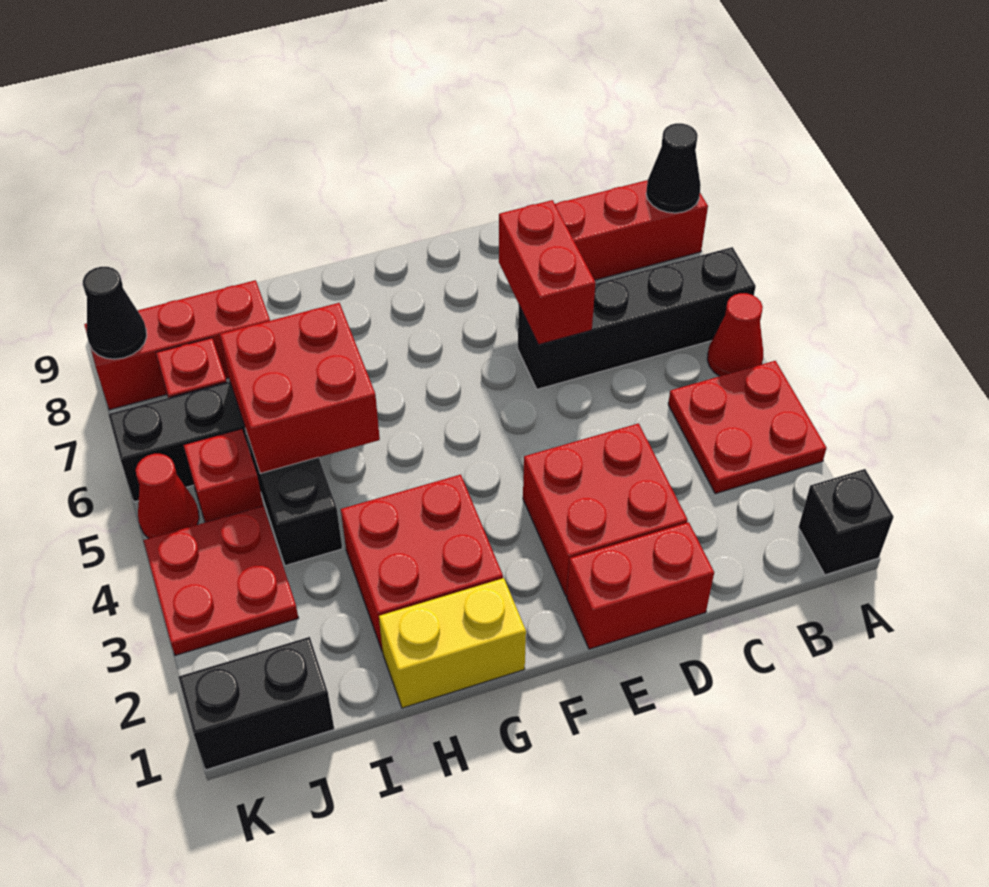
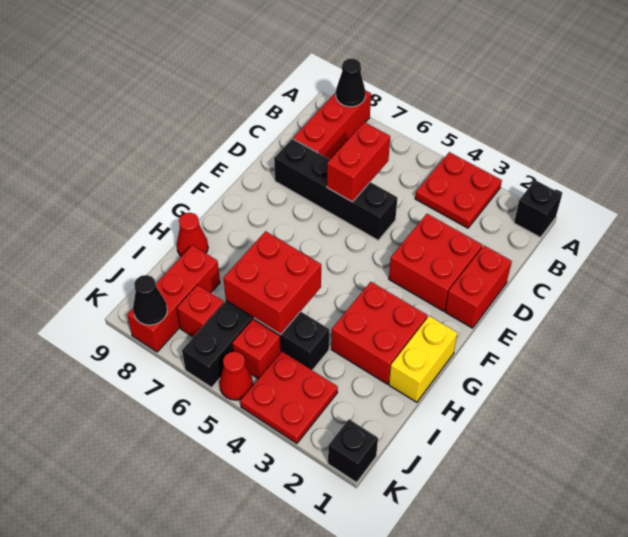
red 1x1 cone [707,293,763,376] -> red 1x1 cone moved to [177,213,208,256]
black 1x4 brick [518,247,756,389] -> black 1x4 brick turned to [274,139,398,240]
red 1x2 brick [499,200,595,345] -> red 1x2 brick turned to [327,122,390,202]
black 1x2 brick [178,637,334,770] -> black 1x1 brick [328,419,378,483]

